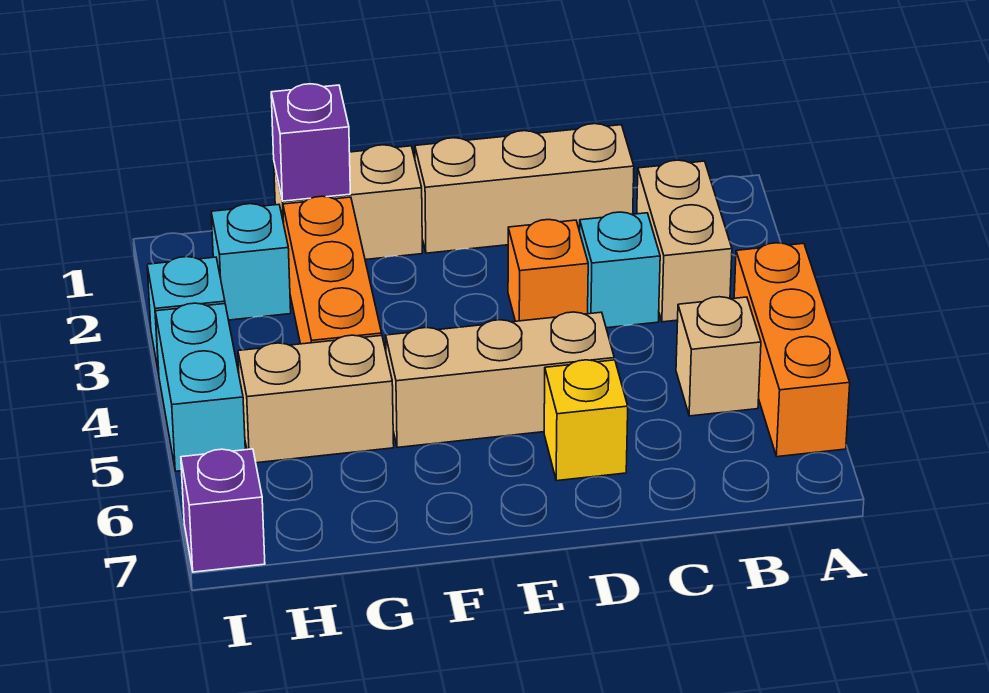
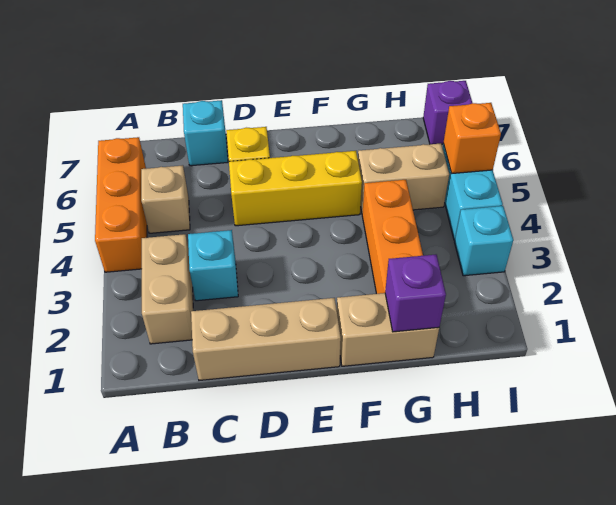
orange 1x1 brick [508,219,588,321] -> orange 1x1 brick moved to [443,103,501,173]
tan 1x3 brick [386,312,614,448] -> yellow 1x3 brick [229,151,362,226]
cyan 1x1 brick [211,204,291,320] -> cyan 1x1 brick moved to [183,100,228,166]

